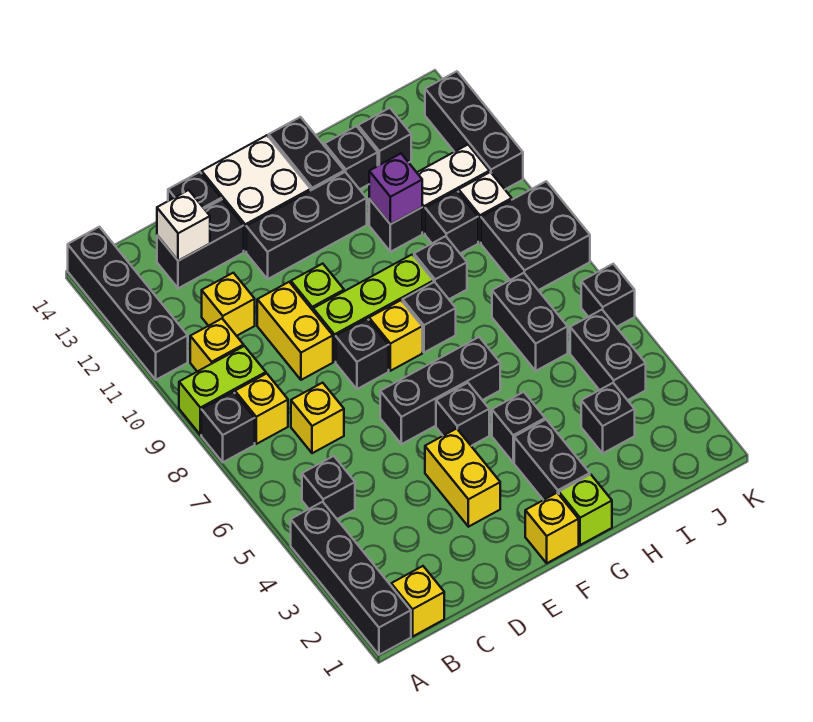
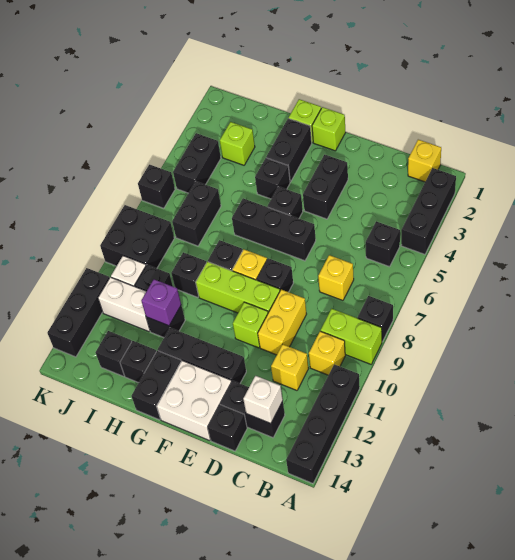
black 1x4 brick [291,502,411,655] -> black 1x3 brick [401,168,456,254]
yellow 1x1 brick [235,374,288,444] -> none
yellow 1x2 brick [425,429,500,527] -> black 1x2 brick [303,155,348,219]
yellow 1x1 brick [525,493,579,563] -> lime 1x1 brick [312,107,346,151]
black 1x1 brick [581,383,635,453] -> lime 1x1 brick [220,122,255,165]

